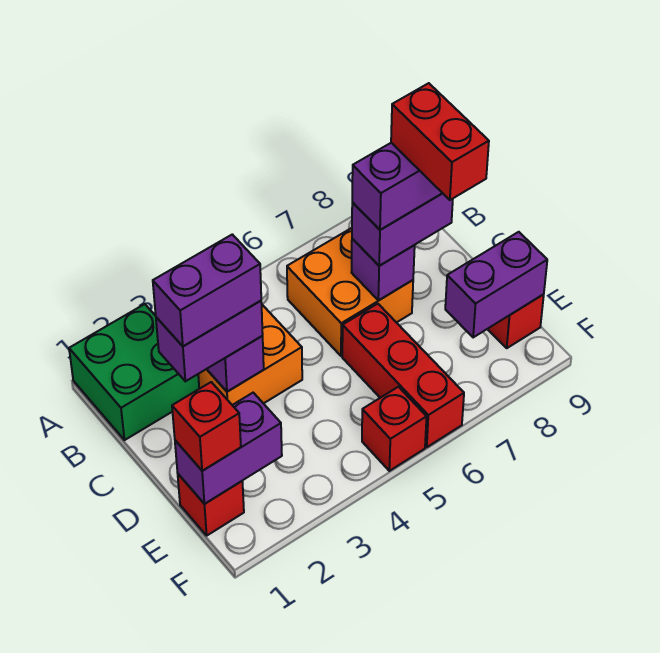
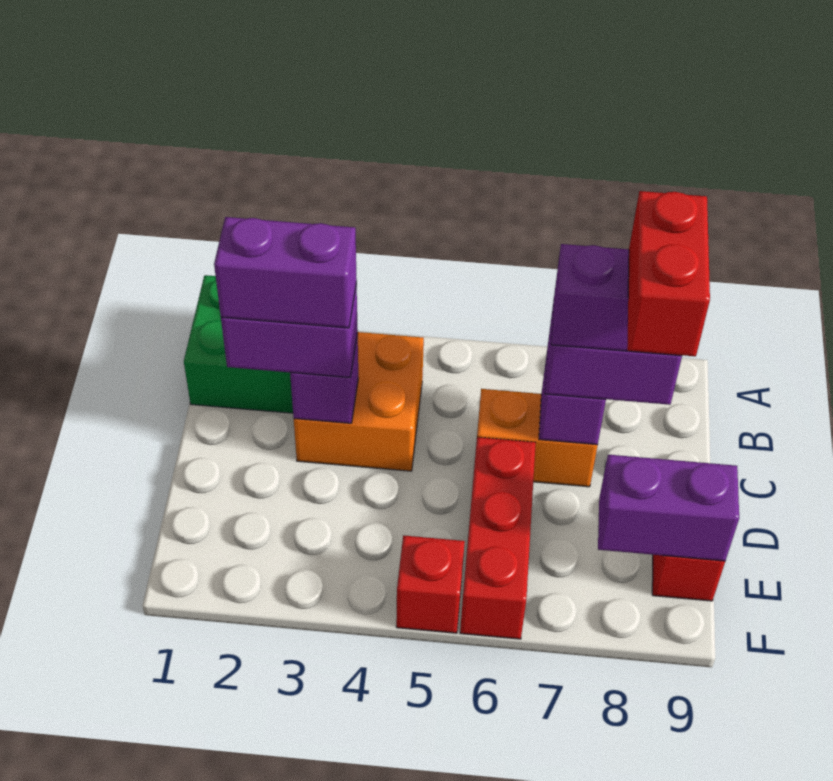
orange 2x2 brick [287,228,413,356] -> orange 1x2 brick [477,389,598,487]
red 1x1 brick [178,474,244,535] -> none
purple 1x2 brick [175,393,282,504] -> none
red 1x1 brick [172,382,241,471] -> none

